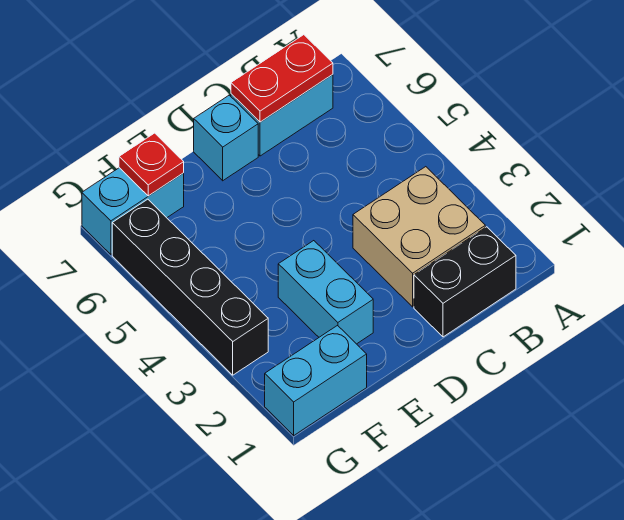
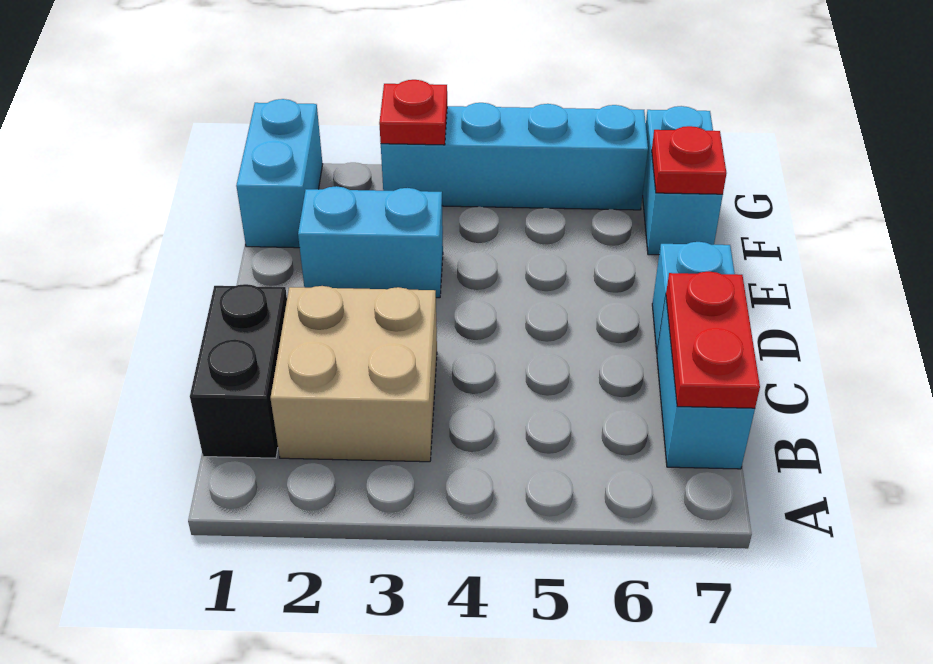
black 1x4 brick [112,199,268,375] -> cyan 1x4 brick [381,103,648,210]
none -> red 1x1 plate [379,80,447,145]

